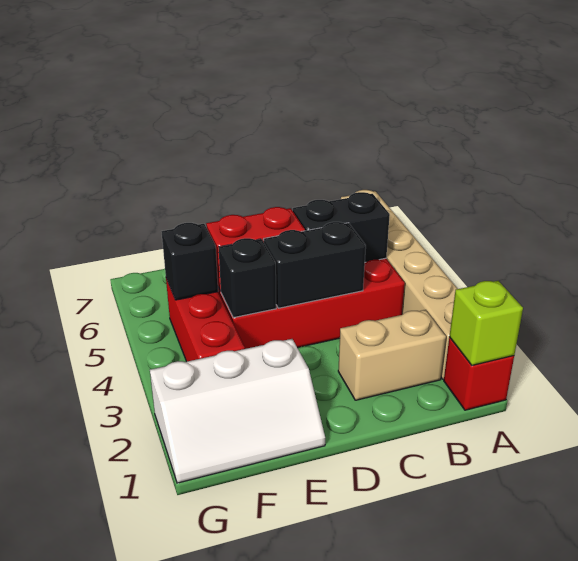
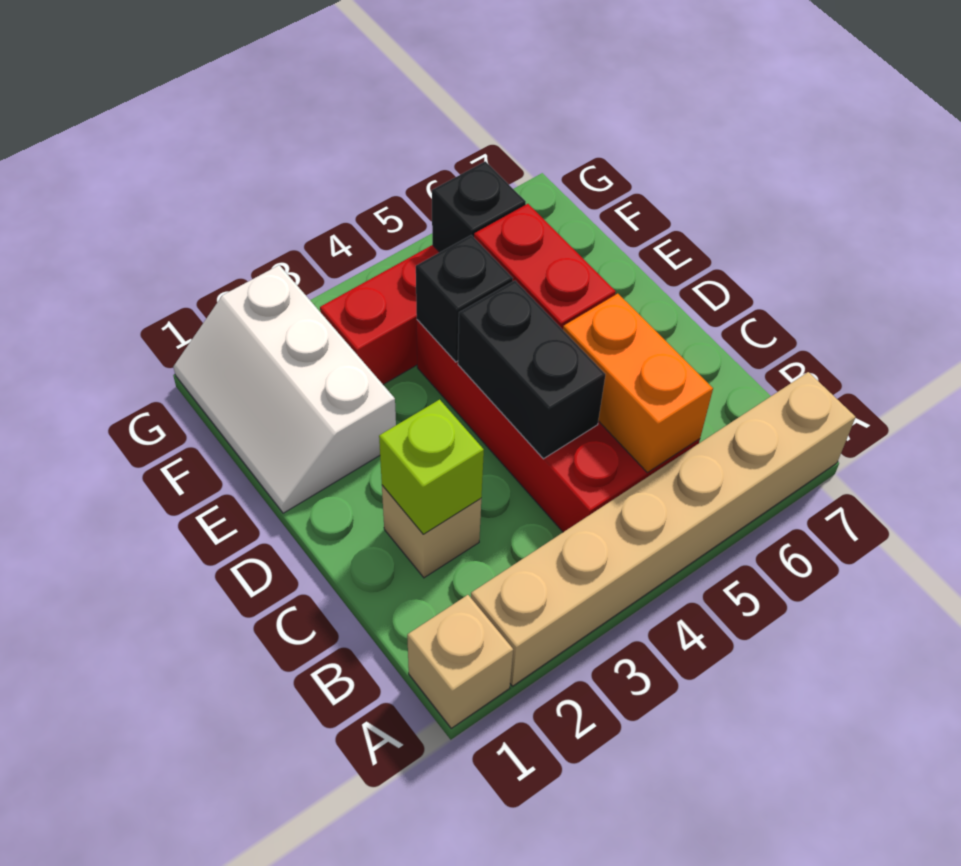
red 1x1 brick [444,337,514,410] -> tan 1x1 brick [407,595,513,728]
lime 1x1 brick [449,281,523,365] -> lime 1x1 brick moved to [379,400,484,534]
tan 1x2 brick [338,310,446,400] -> tan 1x1 brick [382,485,481,578]
black 1x2 brick [293,192,390,262] -> orange 1x2 brick [563,294,713,473]

